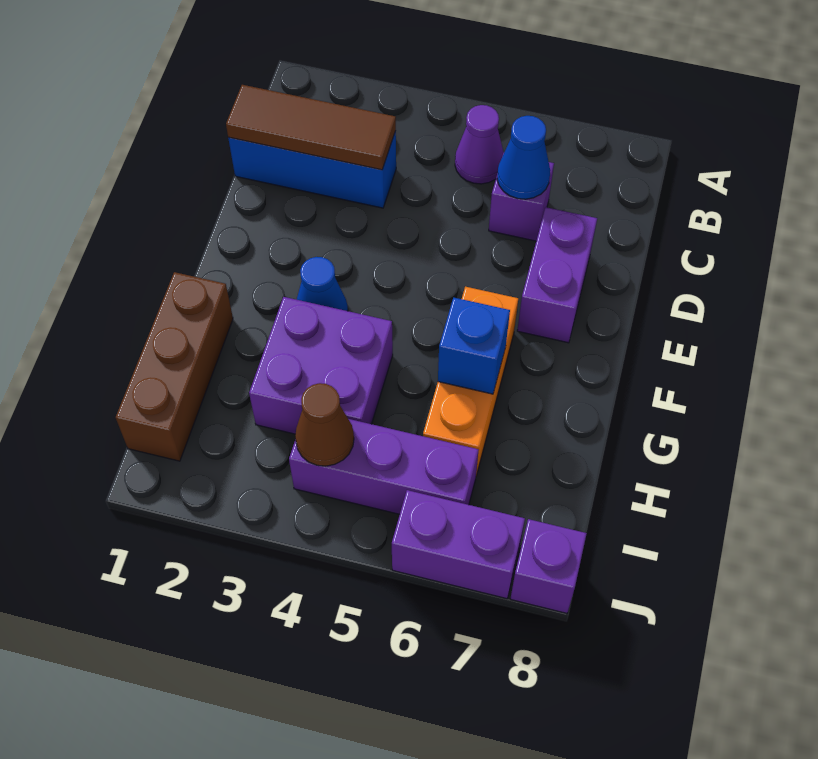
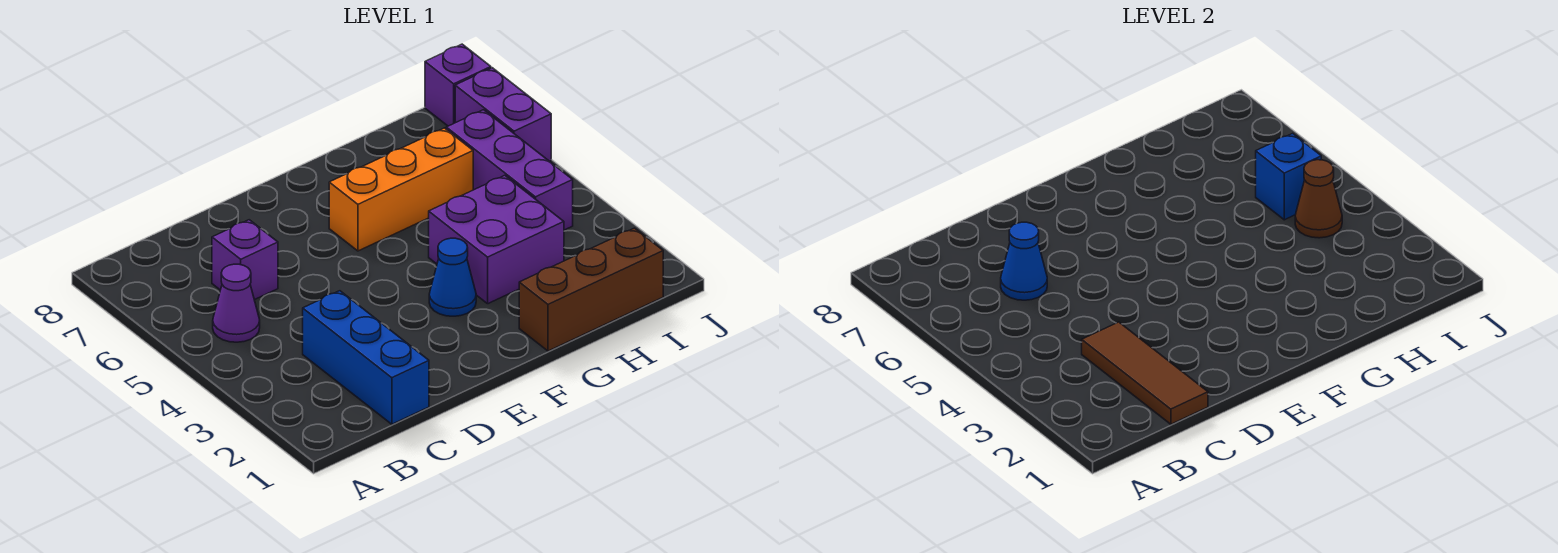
purple 1x2 brick [517,207,597,343] -> none
blue 1x1 brick [438,298,510,394] -> blue 1x1 brick moved to [1256,133,1321,220]

